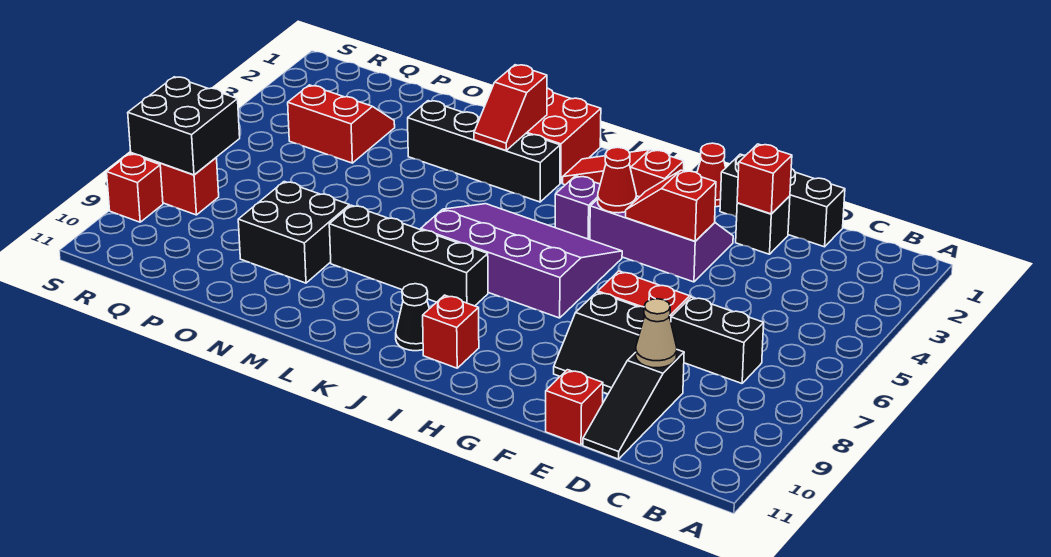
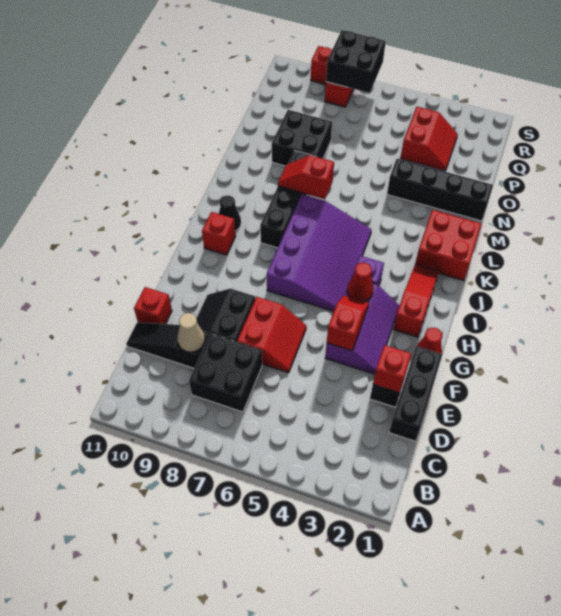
black 1x2 brick [671,297,764,383] -> black 2x2 brick [189,334,262,412]
black 1x4 brick [408,101,560,202] -> black 1x4 brick turned to [387,159,493,221]
red 1x2 slope [474,65,547,151] -> red 1x2 slope moved to [278,155,334,199]

